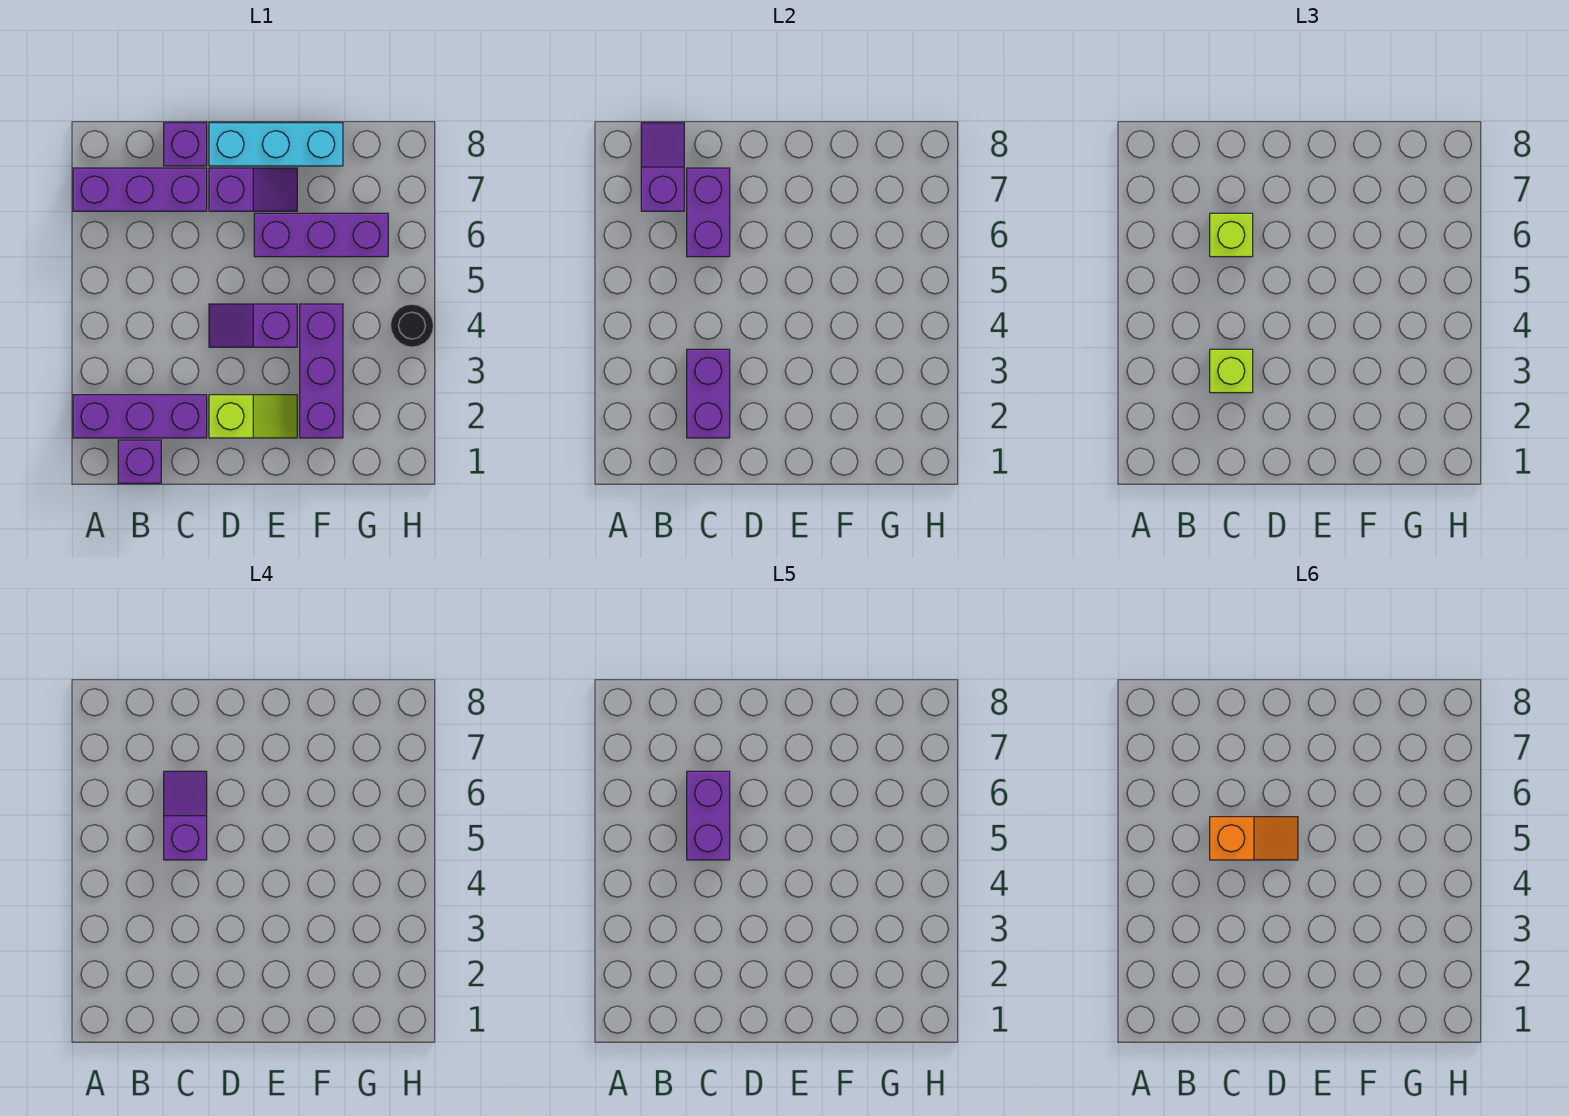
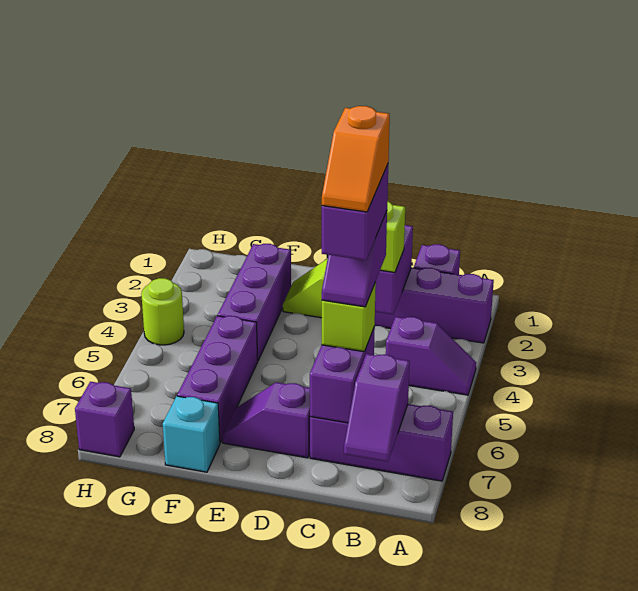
orange 1x2 slope [1210,817,1298,860] -> orange 1x2 slope turned to [322,106,390,212]
purple 1x1 brick [164,123,207,166] -> purple 1x1 brick moved to [75,382,134,457]
purple 1x2 slope [209,304,297,347] -> purple 1x2 slope moved to [386,317,476,395]
cyan 1x3 brick [209,123,343,166] -> cyan 1x1 brick [163,396,220,472]
purple 1x3 brick [254,213,388,257] -> purple 1x3 brick turned to [177,316,258,443]
black 1x1 round brick [390,304,433,347] -> lime 1x1 round brick [141,278,184,345]

